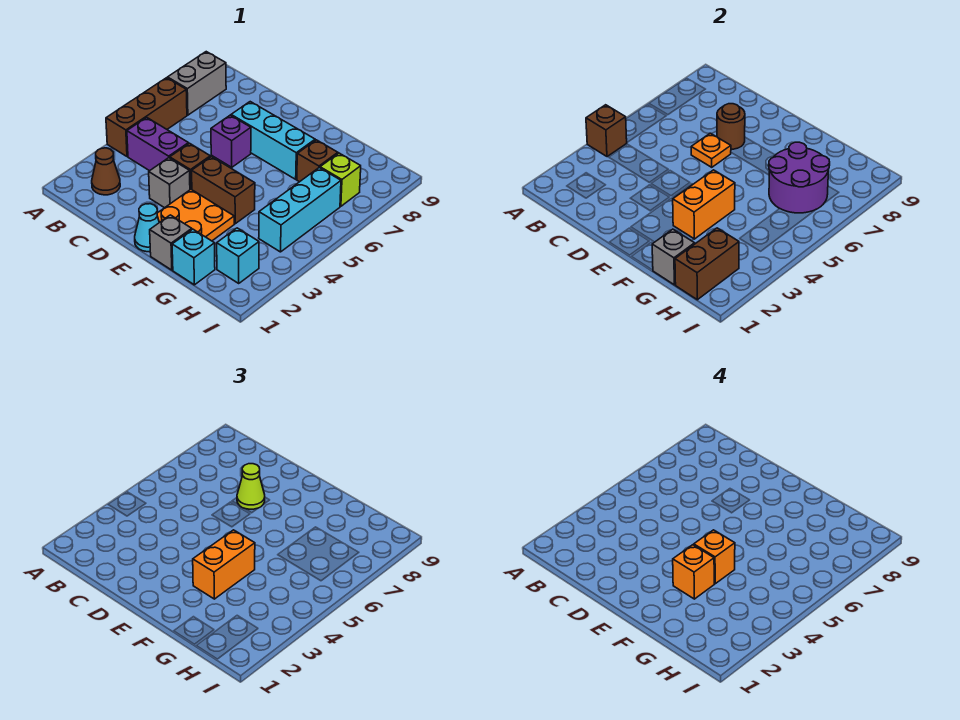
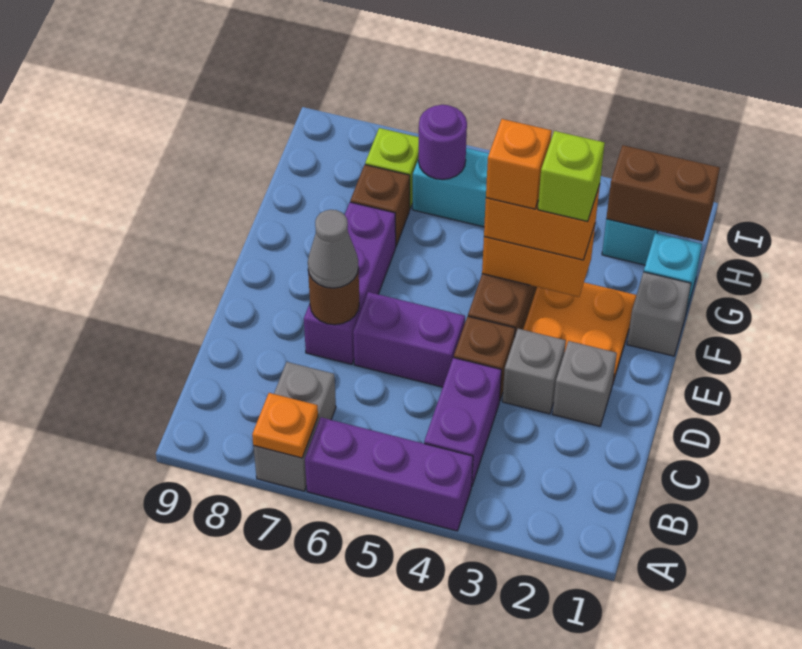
brown 1x3 brick [106,78,187,157] -> purple 1x3 brick [305,417,473,531]
brown 1x1 brick [586,105,627,157] -> none
grey 1x2 brick [167,52,226,115] -> grey 1x2 brick turned to [253,362,336,491]
brown 1x1 cone [92,148,120,195] -> none
purple 1x1 brick [211,115,251,167] -> purple 1x2 brick [353,292,465,387]
orange 1x1 plate [691,133,731,167] -> orange 1x1 plate moved to [252,393,318,458]
cyan 1x3 brick [231,102,315,179] -> purple 1x3 brick [304,202,396,364]
lime 1x1 cone [237,464,265,509] -> grey 1x1 cone [308,210,359,288]
cyan 1x1 cone [135,204,159,252] -> none
orange 1x1 brick [673,545,714,599] -> lime 1x1 brick [538,131,605,221]
grey 1x1 brick [652,229,695,285] -> grey 1x1 brick moved to [553,341,617,426]
purple 2x2 round brick [769,142,830,213] -> purple 1x1 round brick [418,105,467,180]

